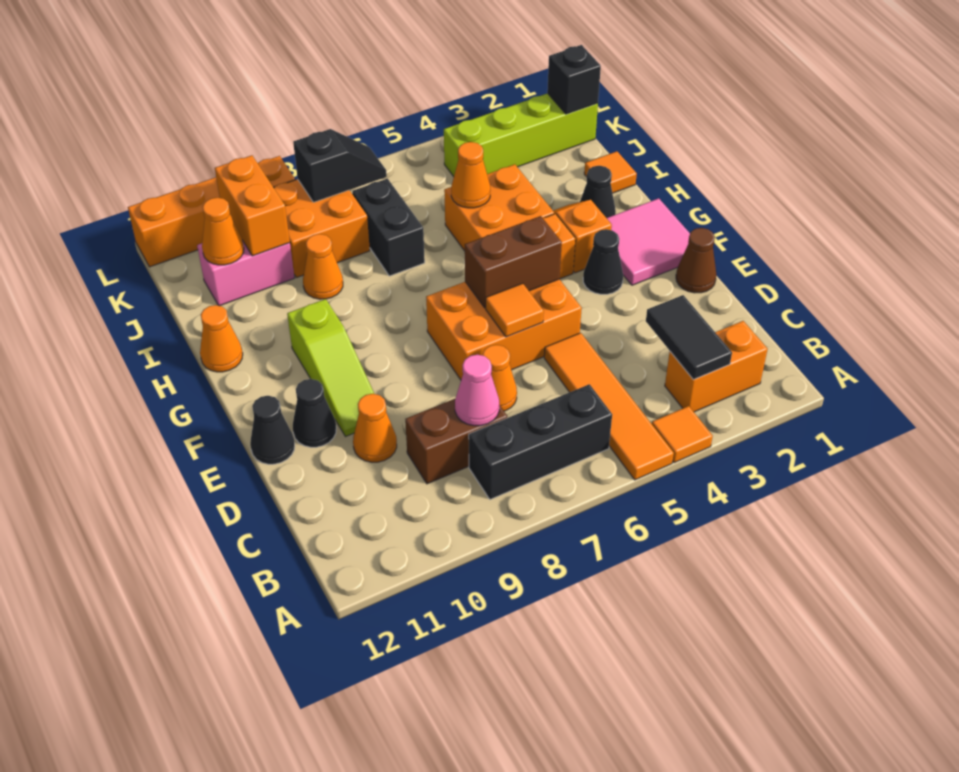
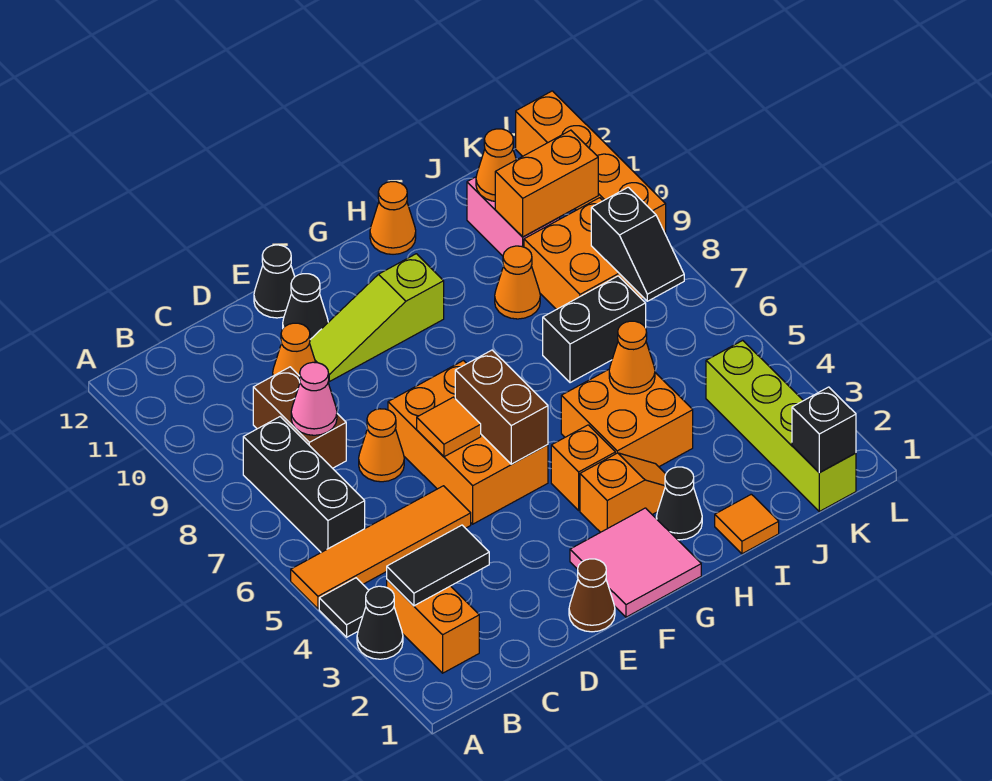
orange 1x1 tile [652,406,713,463] -> black 1x1 tile [319,578,369,637]
black 1x1 cone [583,229,623,294] -> black 1x1 cone moved to [357,586,403,659]

